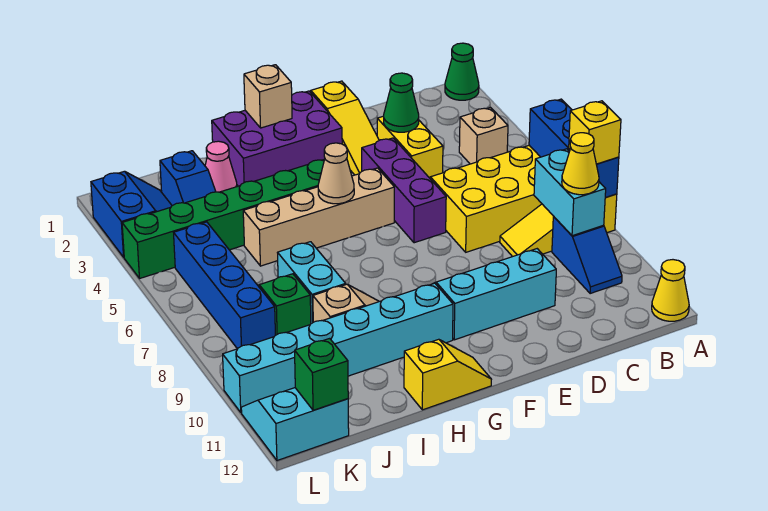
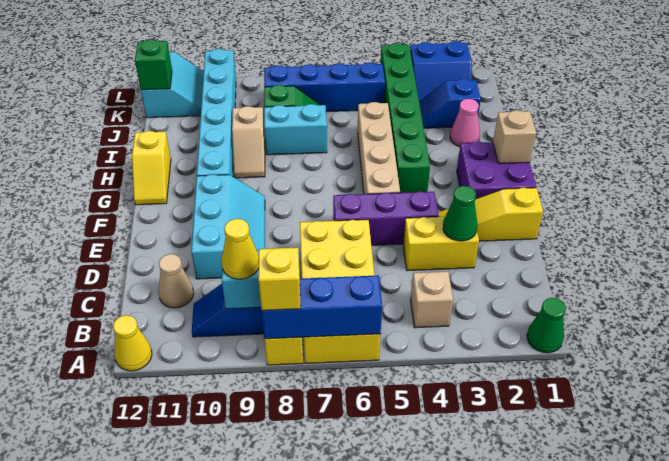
purple 2x3 brick [212,91,342,186] -> purple 2x2 brick [457,142,536,199]
tan 1x1 cone [318,143,354,204] -> tan 1x1 cone moved to [158,254,194,308]

